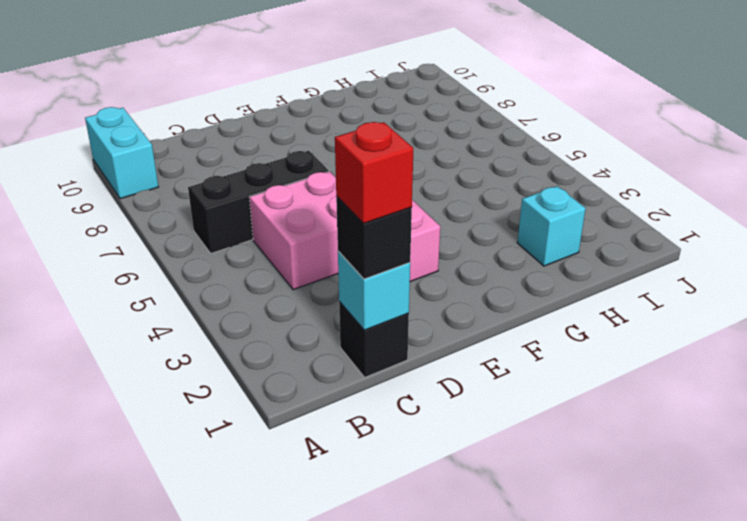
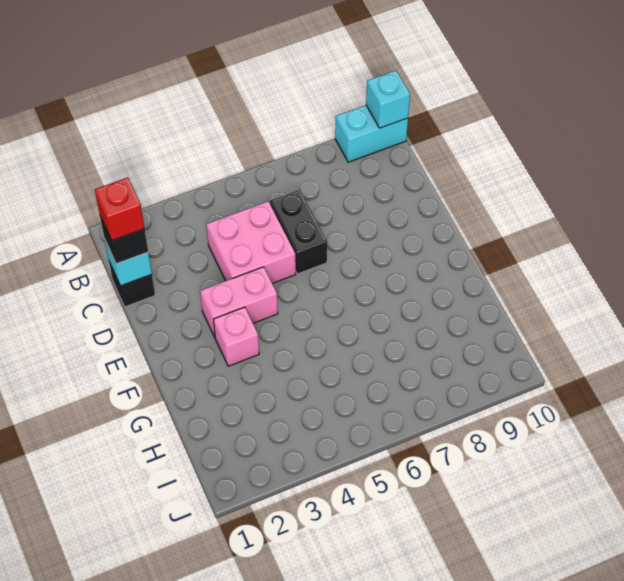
black 1x3 brick [188,151,329,253] -> black 1x2 brick [270,190,327,274]
none -> pink 1x1 brick [214,307,259,366]
cyan 1x1 brick [517,186,586,266] -> cyan 1x1 brick moved to [366,71,410,128]

